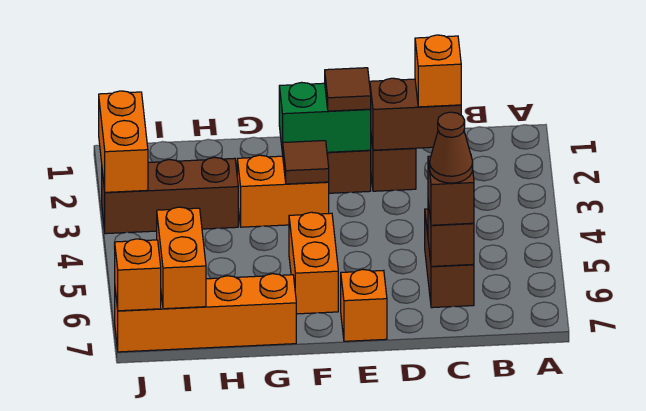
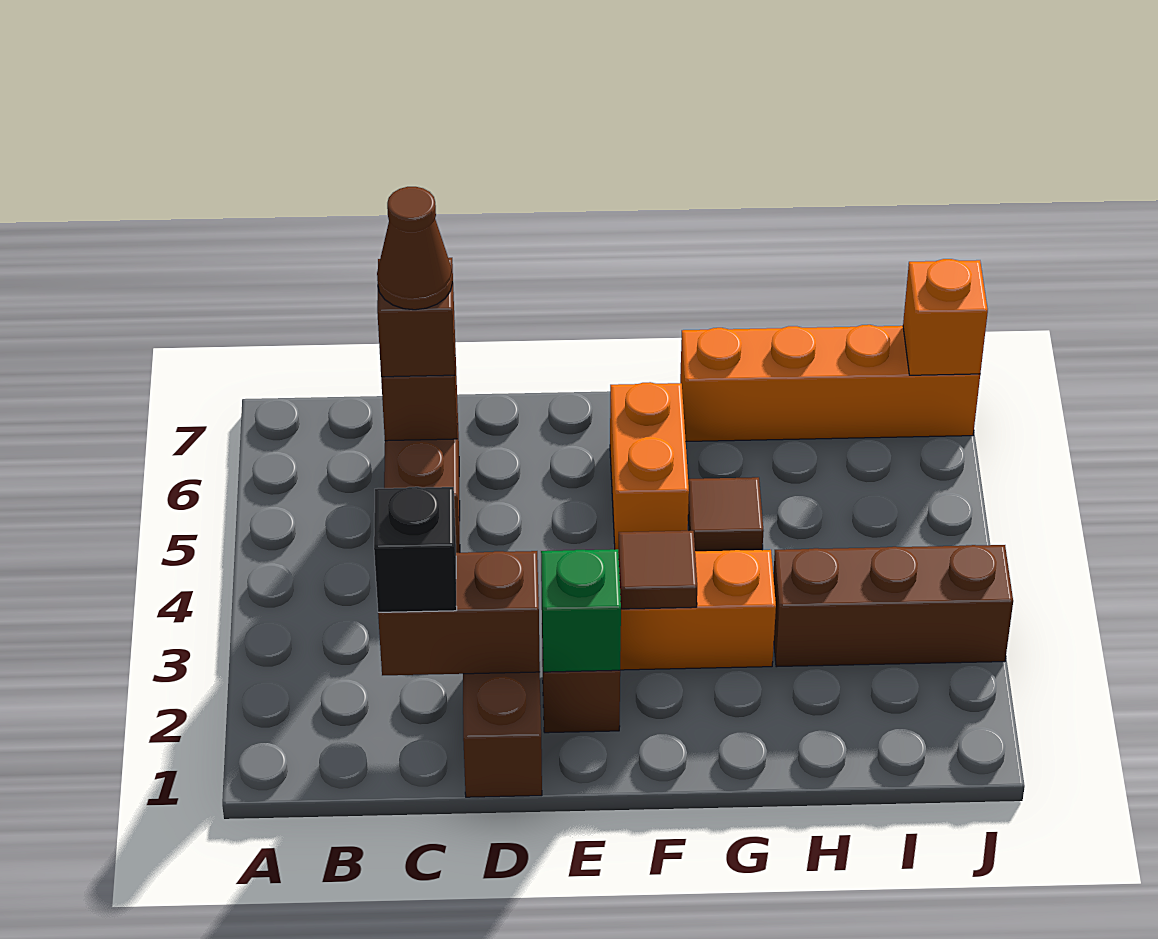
orange 1x1 brick [415,35,461,107] -> black 1x1 brick [374,487,457,612]
green 1x2 brick [279,82,371,154] -> green 1x1 brick [541,549,621,672]
brown 1x1 tile [325,68,371,111] -> brown 1x1 tile moved to [688,477,764,551]
orange 1x1 brick [341,270,387,341] -> none
orange 1x2 brick [157,207,206,309] -> none
orange 1x2 brick [99,91,148,192] -> none

